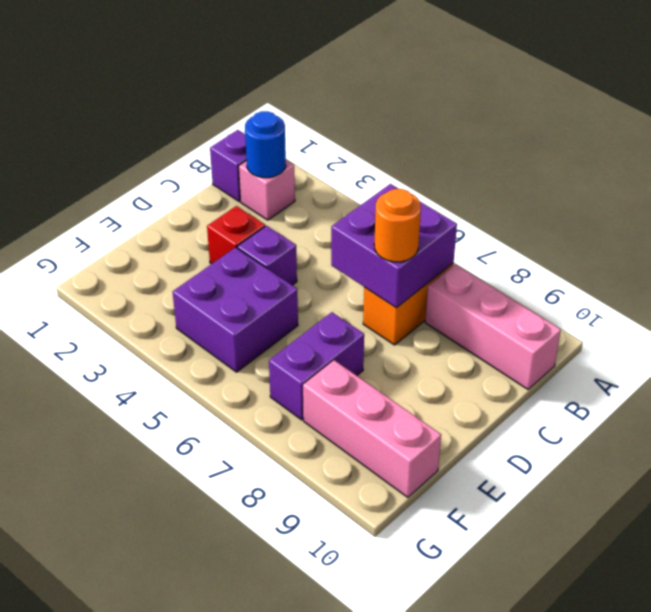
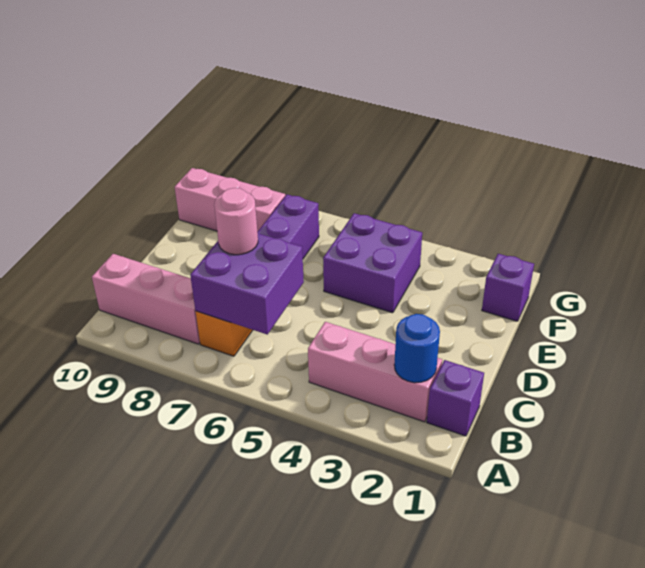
pink 1x1 brick [239,160,295,220] -> pink 1x3 brick [308,322,442,422]
orange 1x1 round brick [374,189,421,262] -> pink 1x1 round brick [214,188,258,255]
red 1x1 brick [207,206,265,264] -> none
purple 1x1 brick [237,226,297,285] -> purple 1x1 brick moved to [482,254,534,321]

